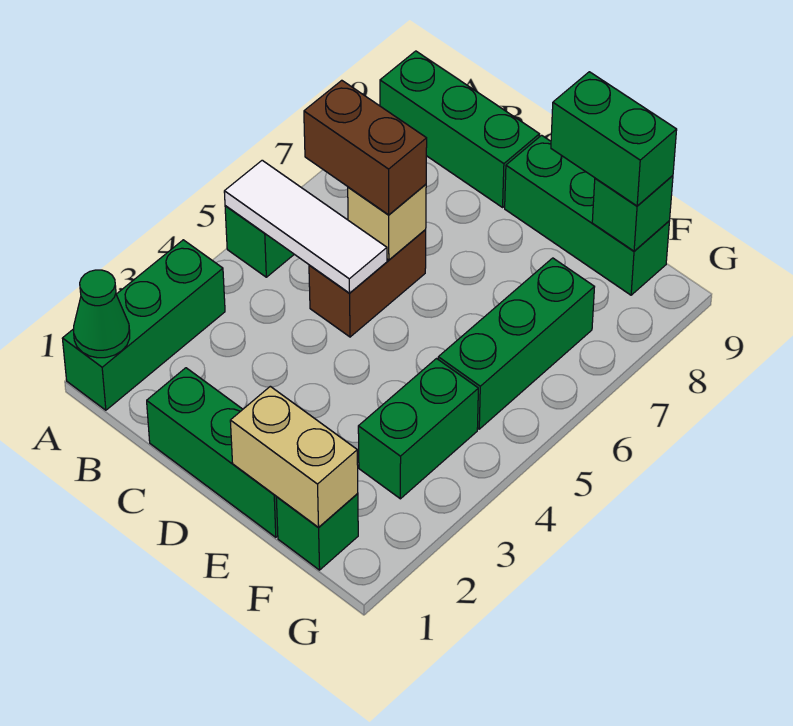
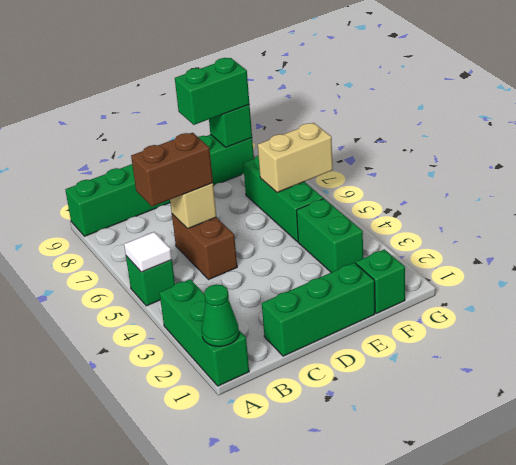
white 1x3 tile [224,160,387,293] -> white 1x1 tile [124,232,172,272]
tan 1x2 brick [230,386,358,528] -> tan 1x2 brick moved to [258,123,333,193]

